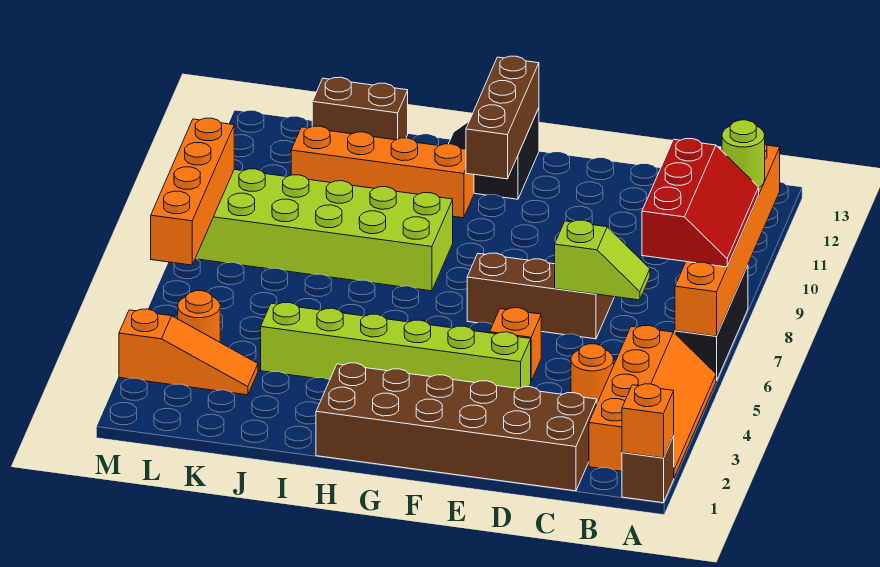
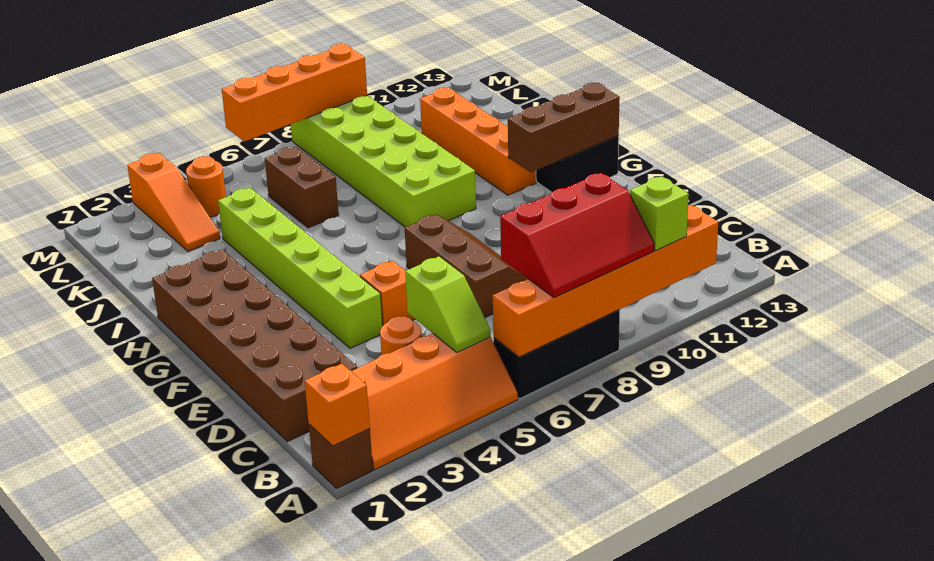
lime 1x1 round brick [722,120,765,187] -> lime 1x1 brick [630,176,689,250]
lime 1x2 slope [555,220,650,300] -> lime 1x2 slope moved to [405,257,491,353]
brown 1x2 brick [312,77,408,140] -> brown 1x2 brick moved to [265,146,339,228]

